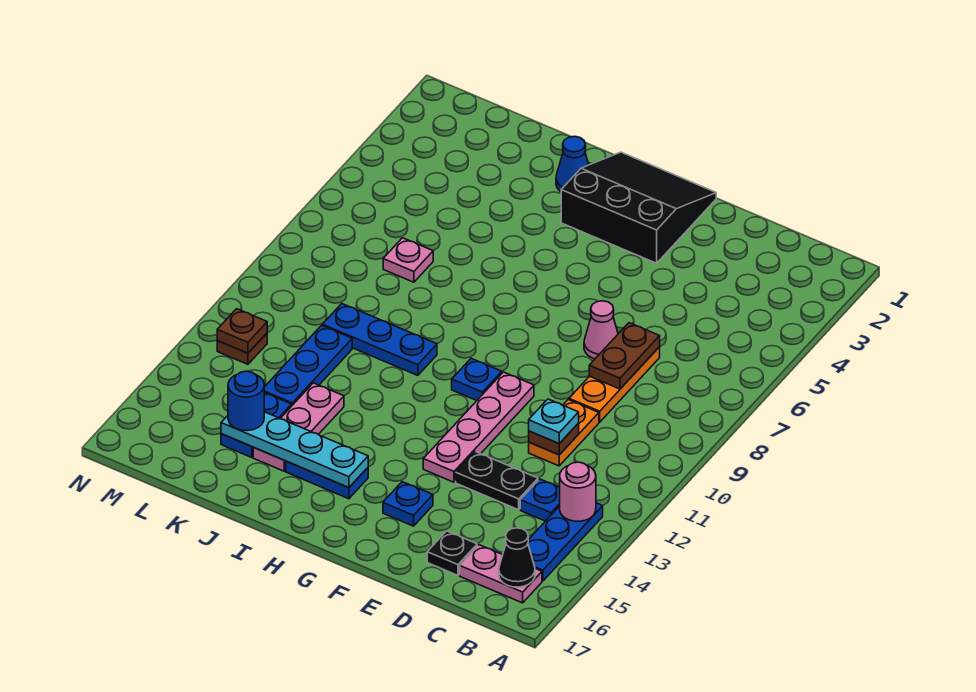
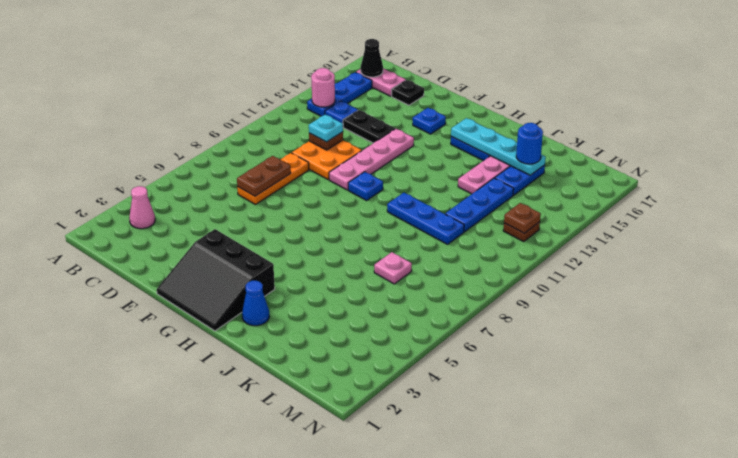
orange 1x2 plate [529,400,599,466] -> orange 2x2 plate [292,140,362,180]
pink 1x1 cone [584,301,618,359] -> pink 1x1 cone moved to [129,186,155,229]

